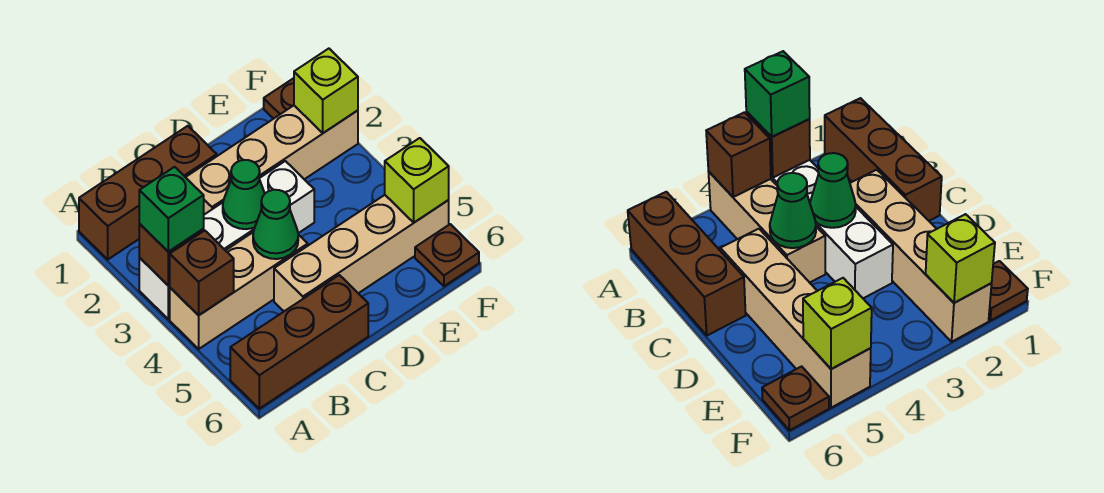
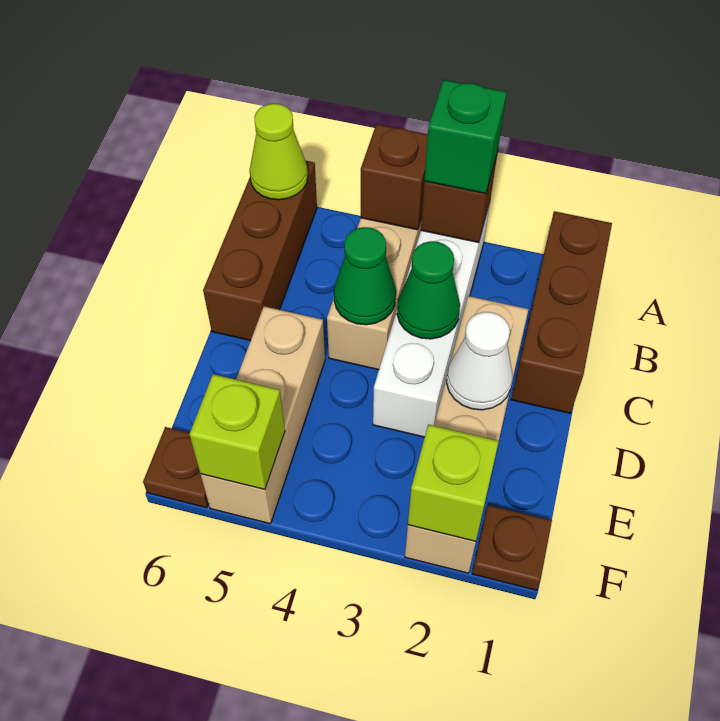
none -> lime 1x1 cone [249,104,308,200]
tan 1x4 brick [274,195,449,311] -> tan 1x3 brick [201,306,325,524]
none -> white 1x1 cone [447,312,512,410]

